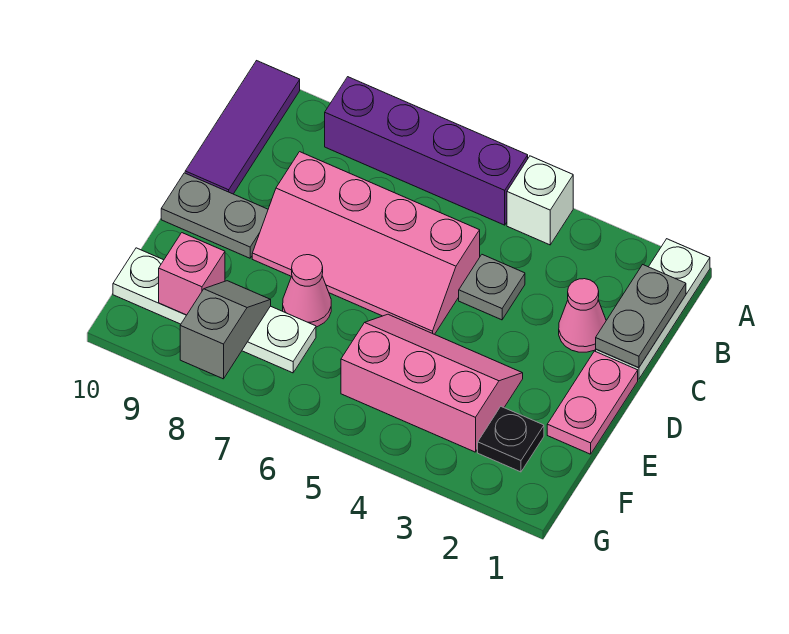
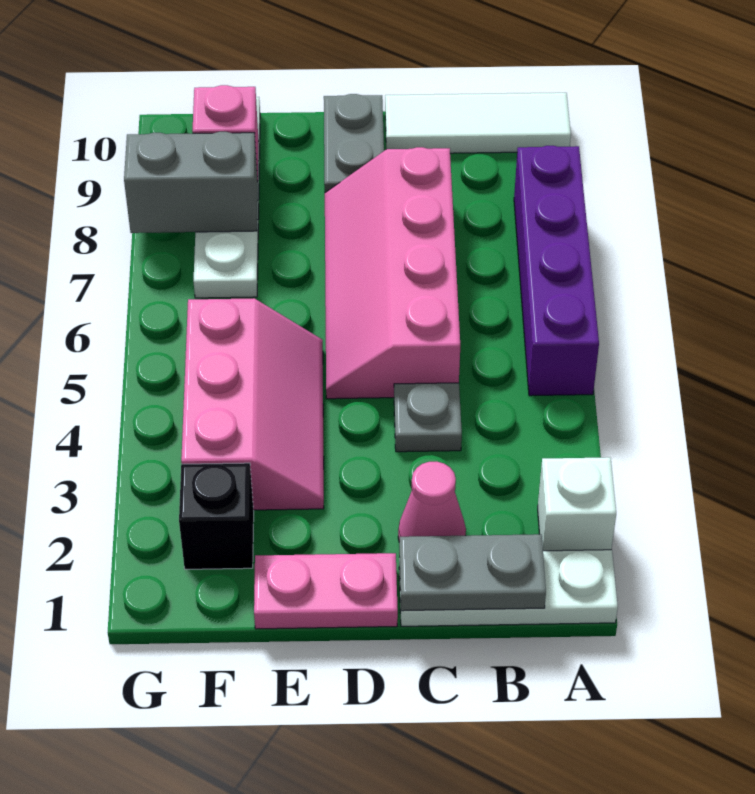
white 1x1 brick [507,156,573,245] -> white 1x1 brick moved to [538,457,616,551]
purple 1x3 tile [185,61,300,194] -> white 1x3 tile [385,93,571,153]
pink 1x1 cone [283,255,331,327] -> none
black 1x1 plate [478,407,544,472] -> black 1x1 brick [179,463,254,569]
grey 1x2 slope [180,281,271,379] -> grey 1x2 brick [124,132,258,233]

